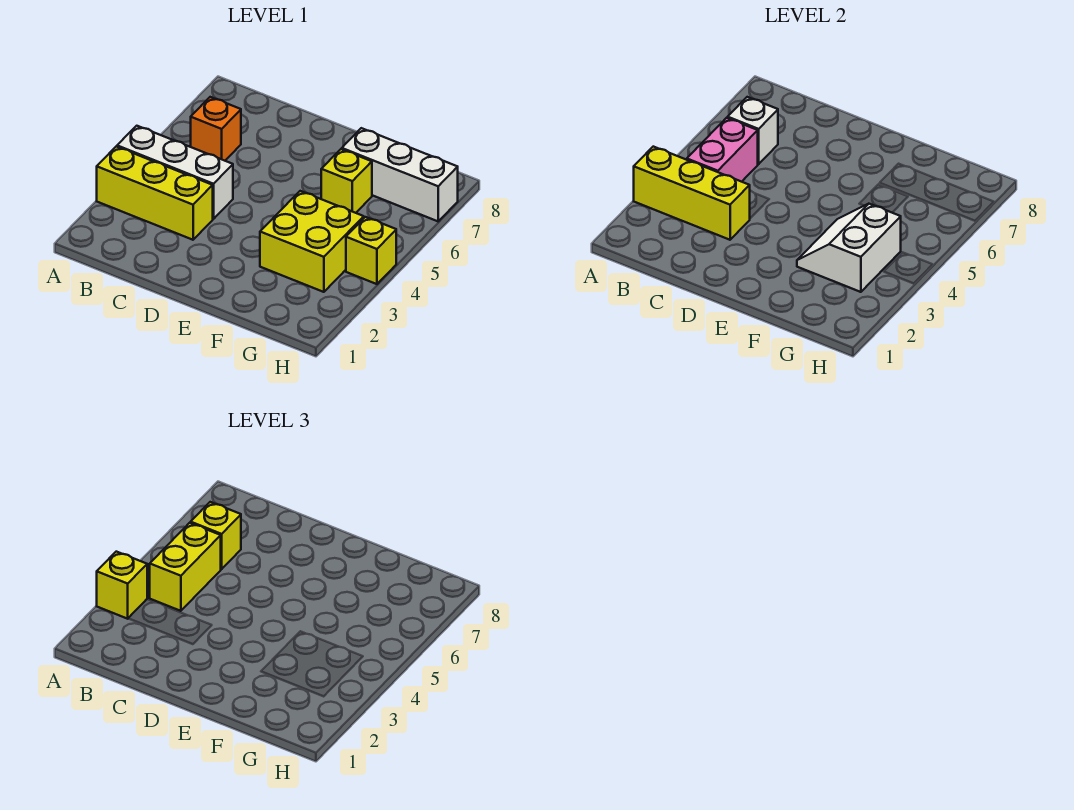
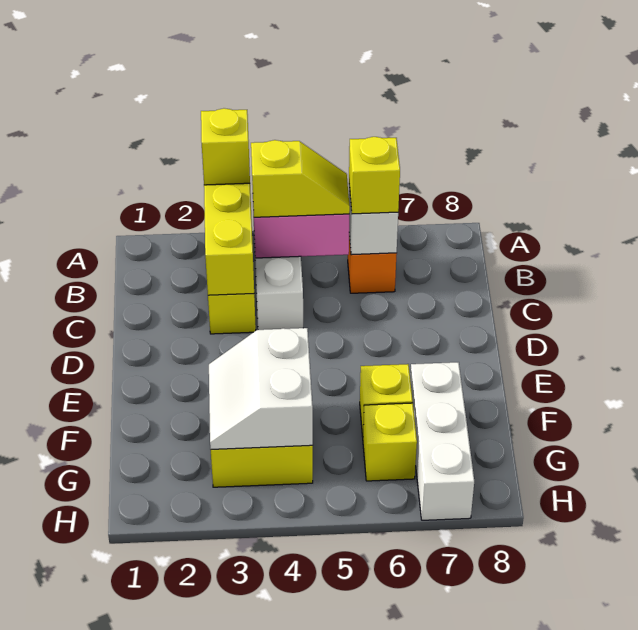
yellow 1x2 brick [150,523,221,611] -> yellow 1x2 slope [251,140,350,217]
white 2x2 slope [797,204,901,292] -> white 2x2 slope turned to [209,328,313,450]
yellow 1x1 brick [346,217,396,284] -> yellow 1x1 brick moved to [363,403,417,481]

